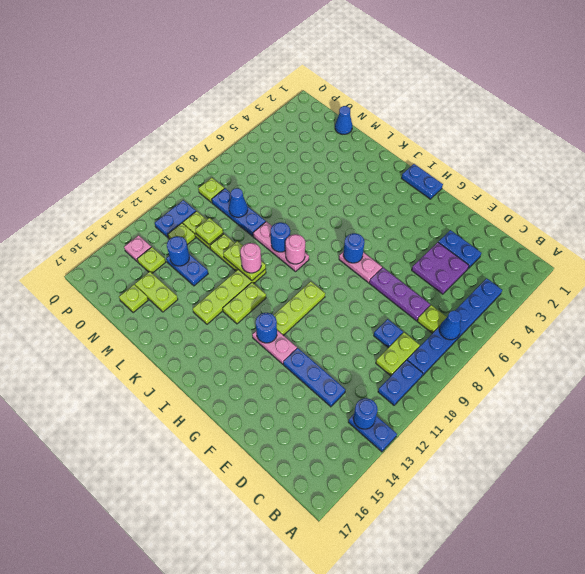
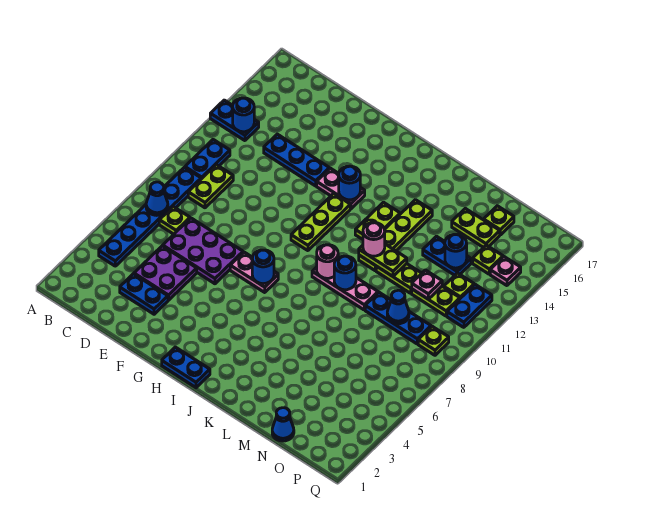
purple 1x3 plate [369,268,430,321] -> purple 2x3 plate [163,218,243,284]
blue 1x1 plate [374,319,403,348] -> none
lime 1x1 plate [195,218,223,244] -> pink 1x1 plate [412,270,442,299]

